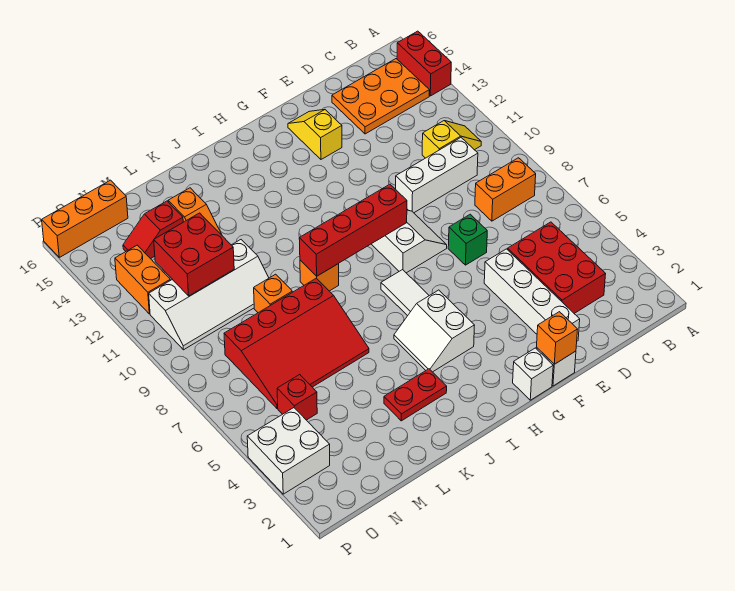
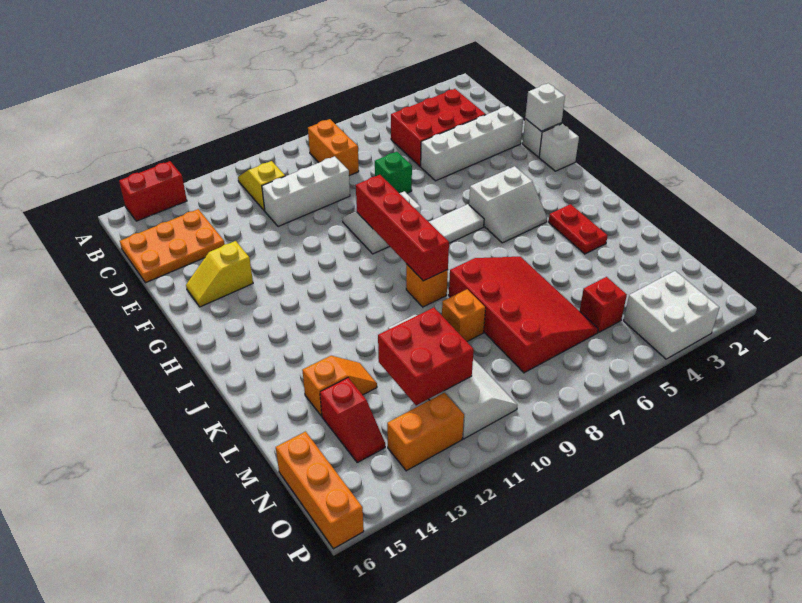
orange 2x3 plate [332,59,429,134] -> orange 2x3 plate turned to [120,209,225,283]
white 1x3 brick [396,138,478,213] -> white 1x3 brick turned to [262,156,350,227]
orange 1x1 brick [537,312,578,364] -> white 1x1 brick [525,83,565,131]

